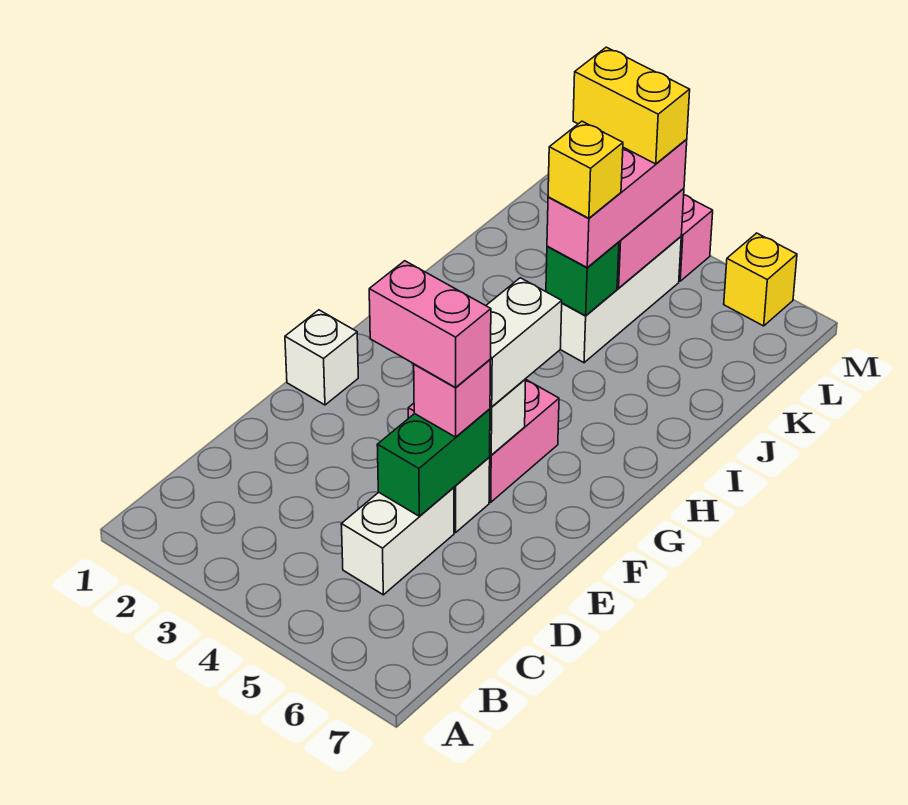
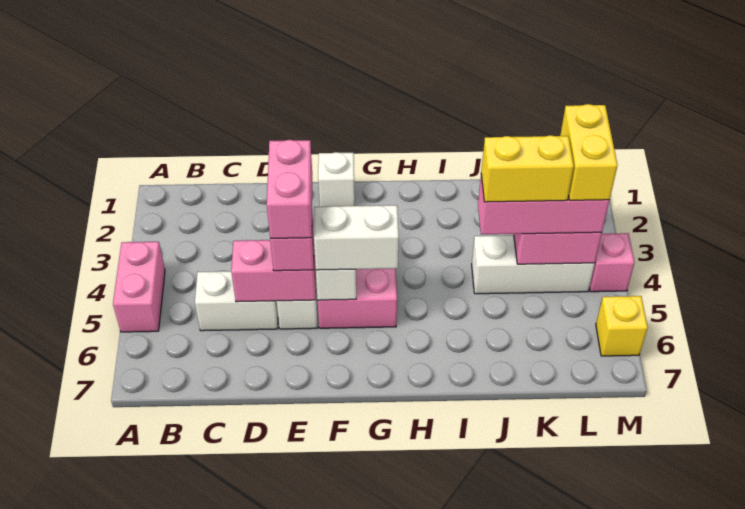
none -> pink 1x2 brick [113,242,165,332]
green 1x2 brick [377,409,490,516] -> pink 1x2 brick [231,240,316,302]
green 1x1 brick [546,242,619,316] -> none
yellow 1x1 brick [548,121,623,218] -> yellow 1x2 brick [481,135,574,202]

